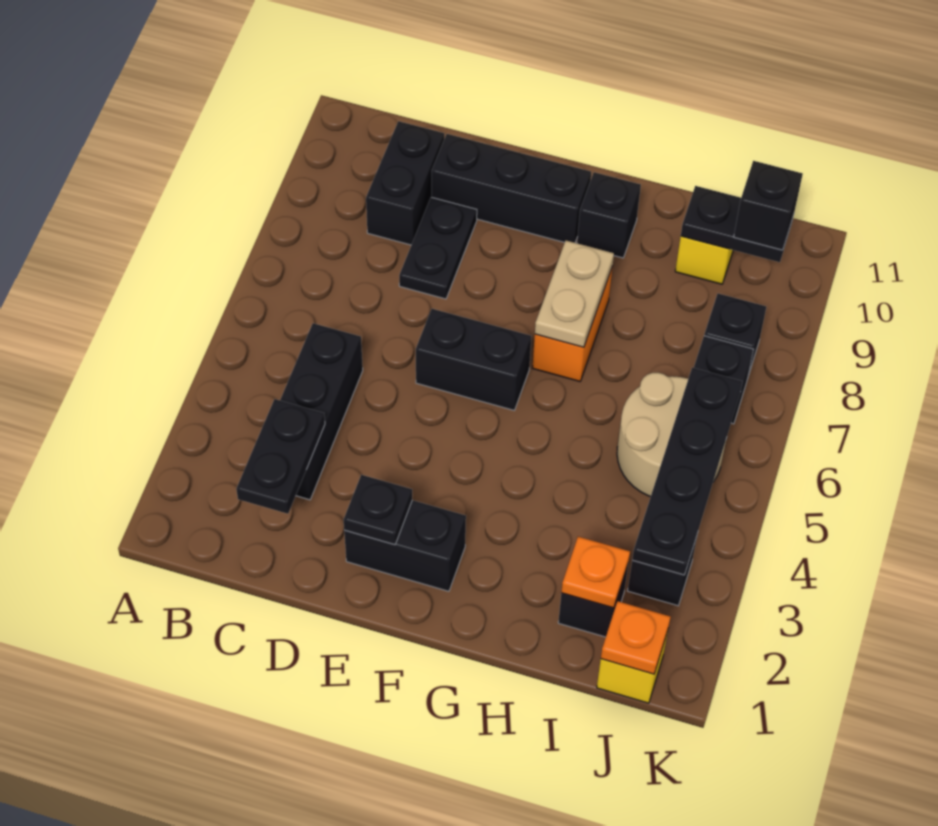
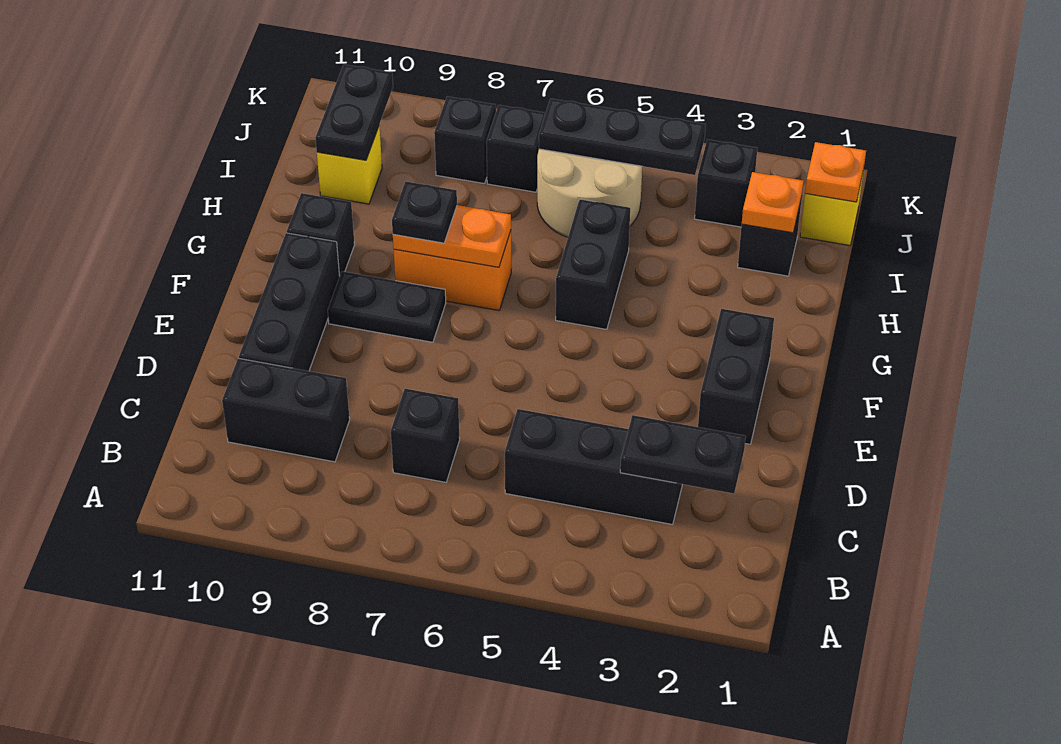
black 1x2 plate [399,197,477,299] -> black 1x2 plate moved to [328,271,446,342]
black 1x1 plate [344,475,412,545] -> black 1x1 plate moved to [392,181,457,243]
black 1x2 brick [416,309,531,410] -> black 1x2 brick moved to [556,199,630,329]
tan 1x2 plate [535,241,614,347] -> orange 1x2 plate [393,205,511,267]
black 1x4 plate [632,368,743,575] -> black 1x3 plate [539,99,706,175]
black 1x1 brick [734,161,803,250] -> black 1x1 brick moved to [391,389,460,482]

